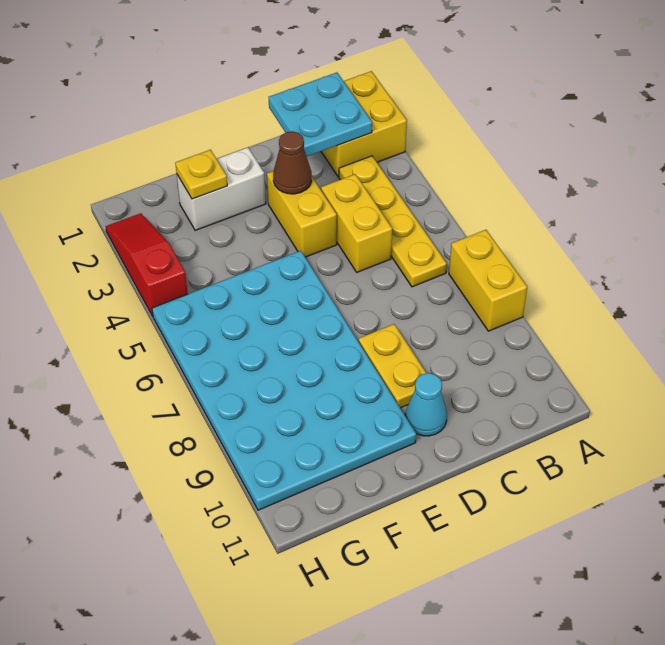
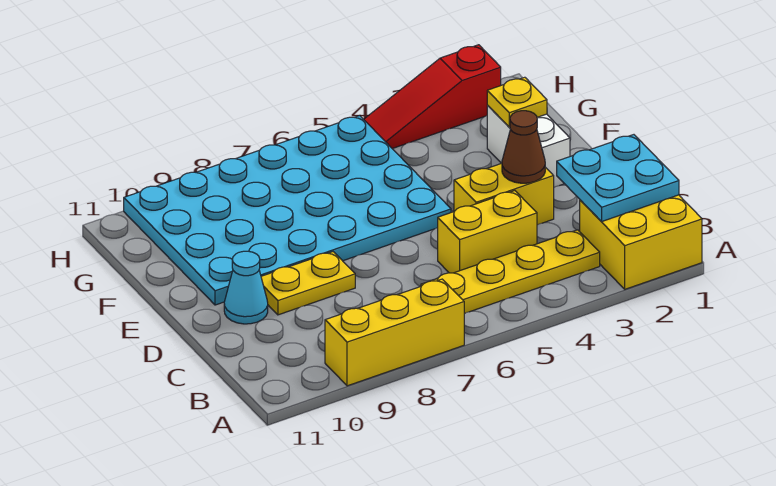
yellow 1x2 brick [449,230,527,331] -> yellow 1x3 brick [325,279,464,386]
red 1x3 slope [106,213,188,316] -> red 1x3 slope turned to [364,45,501,149]

